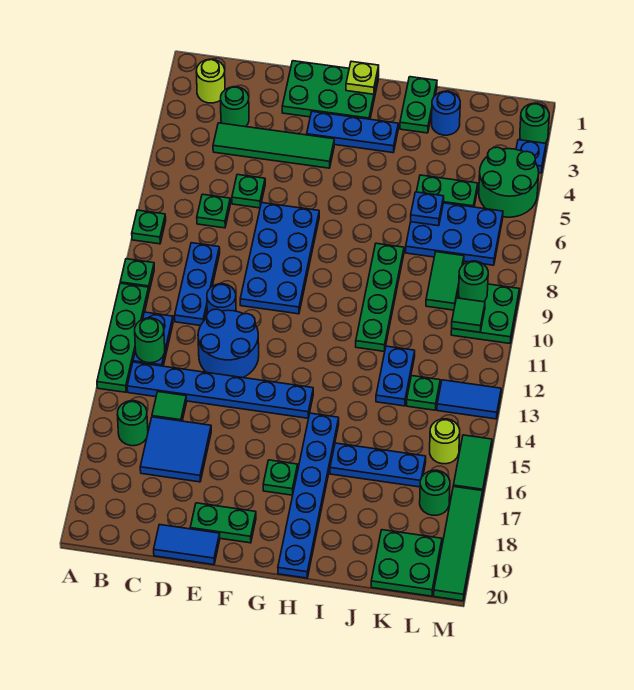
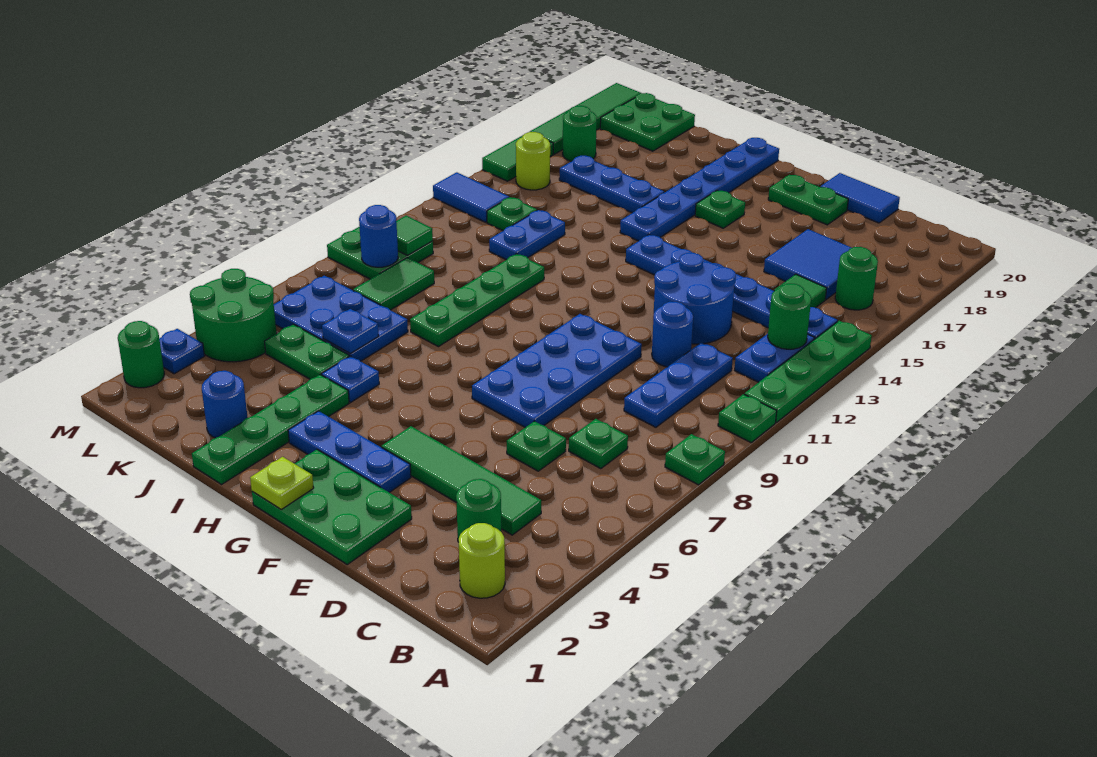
green 1x2 plate [400,77,437,133] -> green 1x4 plate [192,375,349,484]
none -> blue 1x1 plate [322,356,379,402]
green 1x1 round brick [459,261,488,302] -> blue 1x1 round brick [359,205,398,267]

